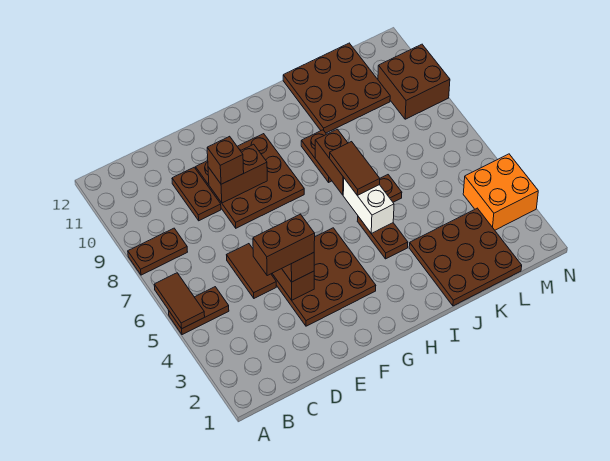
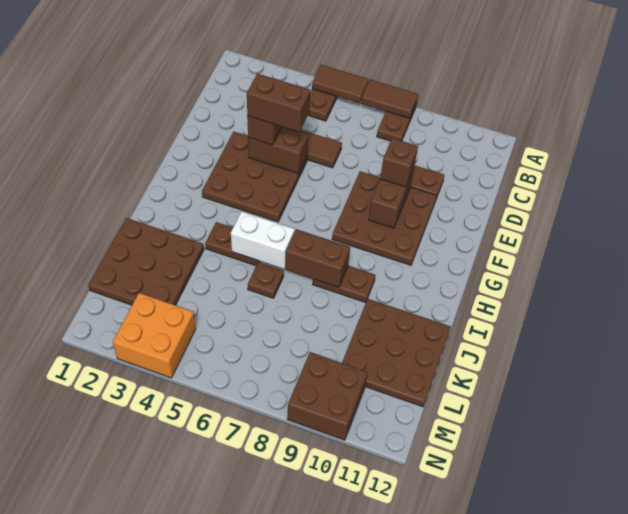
brown 1x2 brick [253,214,315,276] -> brown 1x2 brick turned to [247,74,310,132]
brown 1x2 tile [330,142,380,196] -> brown 1x2 tile moved to [361,80,418,118]

